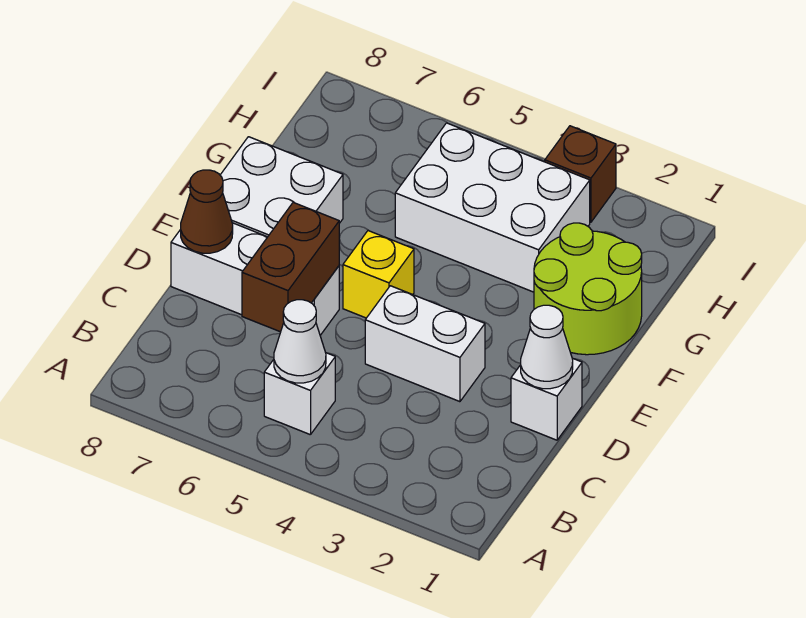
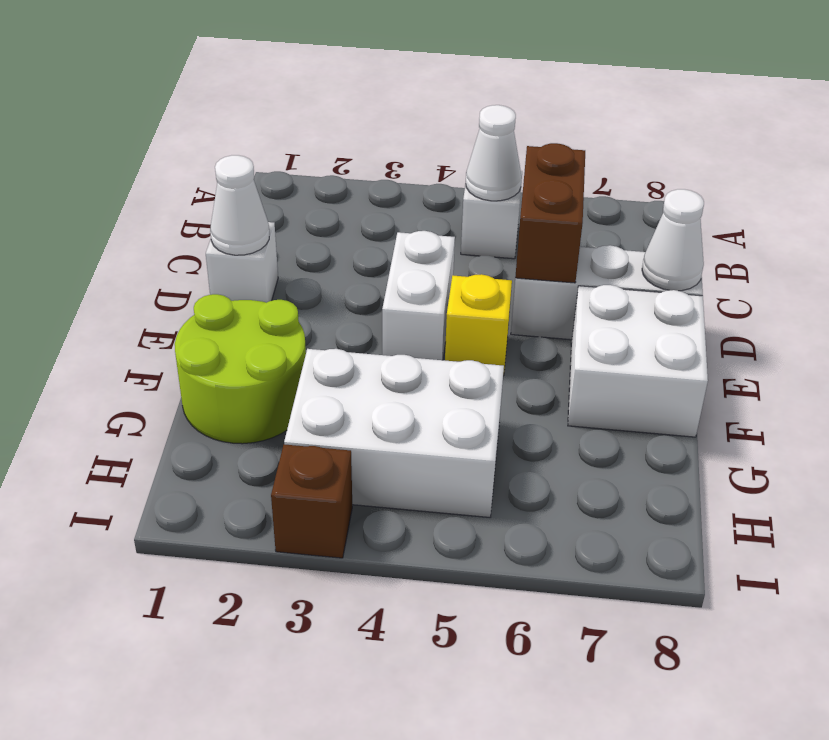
white 1x2 brick [365,286,485,402] -> white 1x2 brick turned to [382,231,455,360]
brown 1x1 cone [181,170,233,253] -> white 1x1 cone [642,189,704,291]

